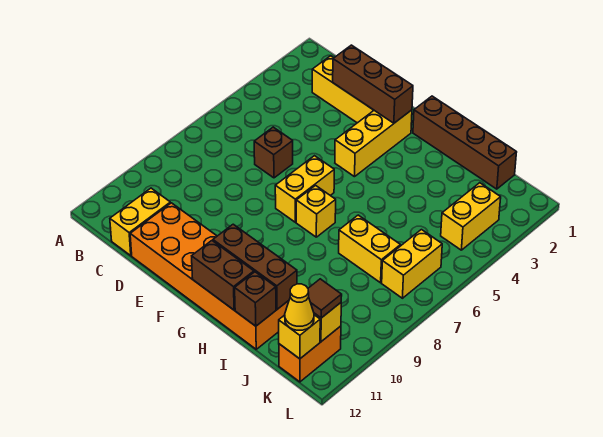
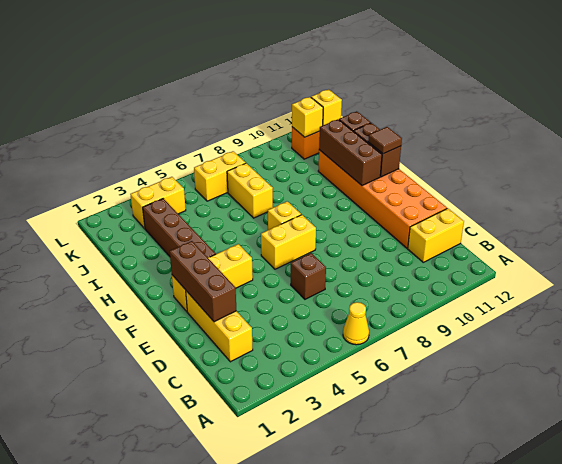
brown 1x4 brick [413,96,517,189] -> brown 1x4 brick moved to [143,199,215,257]
brown 1x1 tile [308,279,342,318] -> brown 1x1 tile moved to [368,127,402,154]
yellow 1x1 cone [285,284,314,330] -> yellow 1x1 cone moved to [343,302,369,345]

